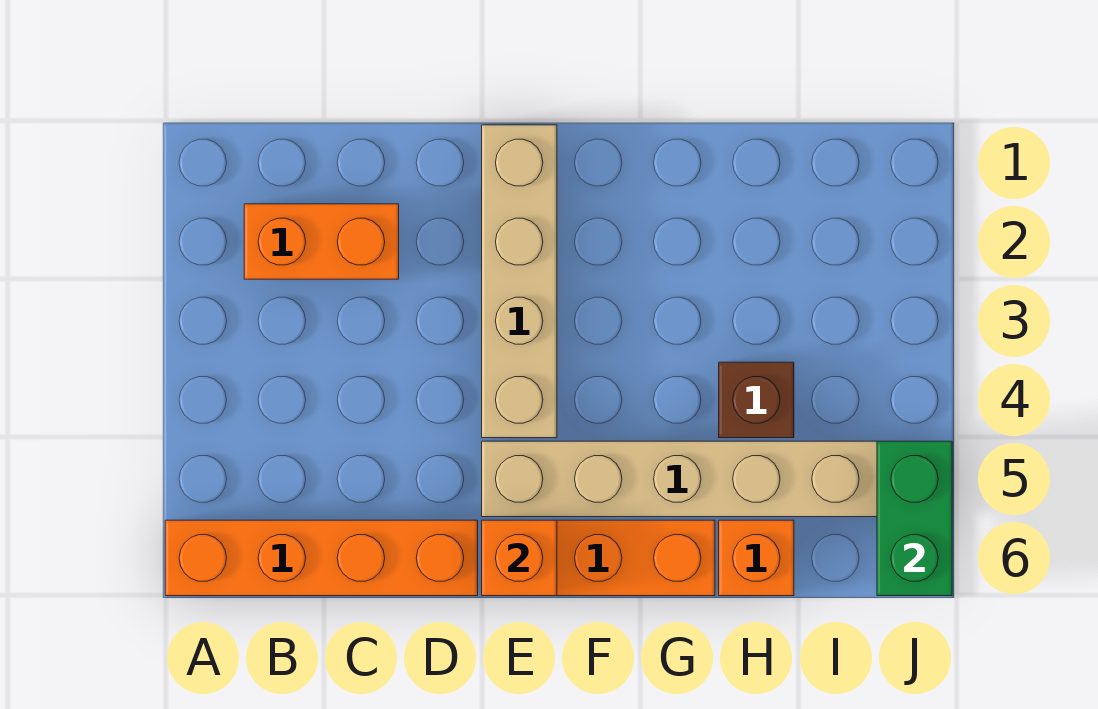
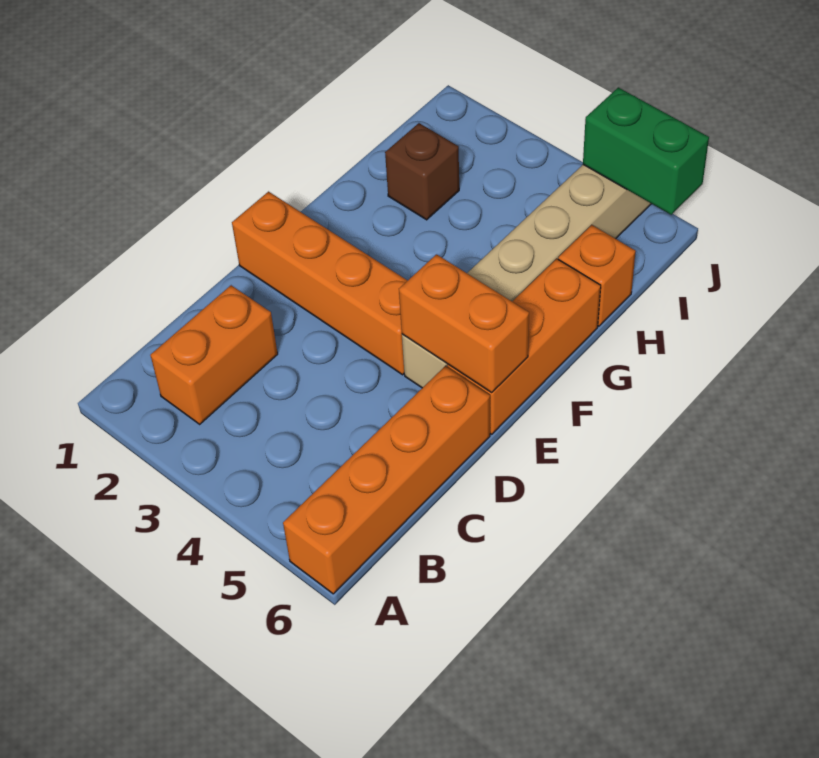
tan 1x4 brick [482,125,557,438] -> orange 1x4 brick [232,192,408,375]
orange 1x1 brick [482,520,557,596] -> orange 1x2 brick [399,254,529,392]
brown 1x1 brick [719,362,794,438] -> brown 1x1 brick moved to [385,123,459,220]

